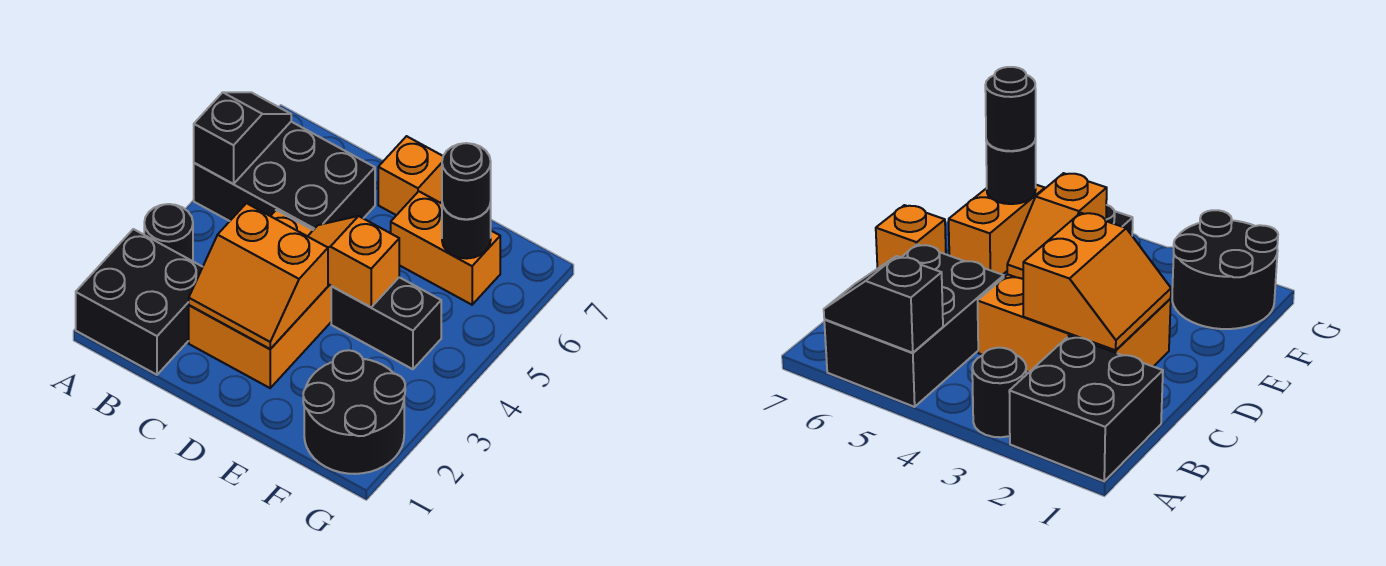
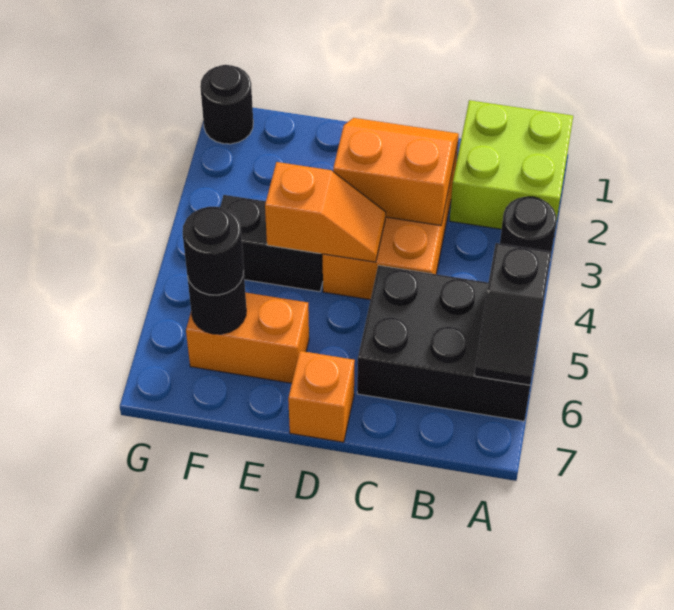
black 2x2 brick [76,229,202,375] -> lime 2x2 brick [450,100,573,229]
black 2x2 round brick [303,350,405,474] -> black 1x1 round brick [200,65,253,144]

